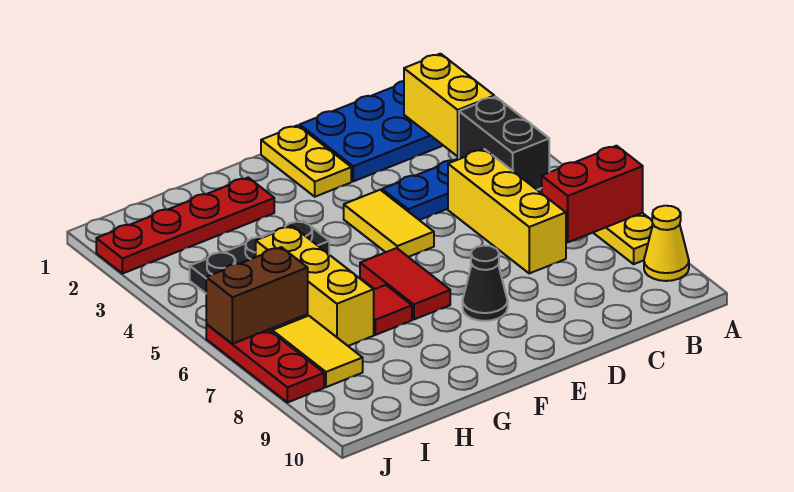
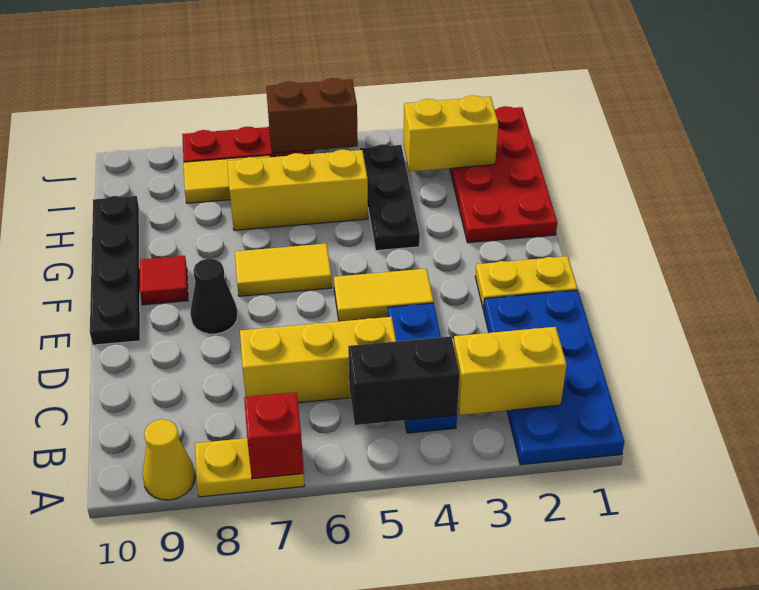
red 1x2 brick [542,146,643,242] -> red 1x1 brick [244,392,304,479]
none -> black 1x4 plate [90,196,140,345]
red 1x2 tile [360,248,450,319] -> yellow 1x2 tile [235,243,332,296]
red 1x4 plate [96,178,274,274] -> red 2x4 plate [450,106,557,243]
red 1x1 tile [374,285,412,335] -> red 1x1 tile moved to [140,256,188,305]
none -> yellow 1x2 brick [403,95,498,172]
brown 1x2 brick [206,247,308,344] -> brown 1x2 brick turned to [266,78,358,153]

